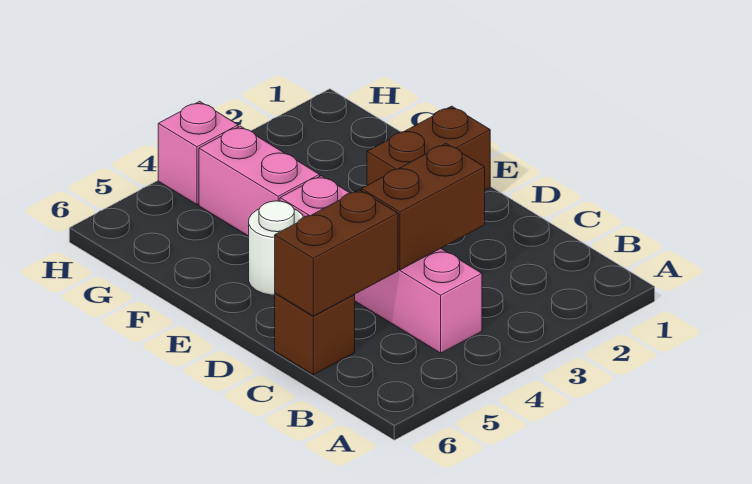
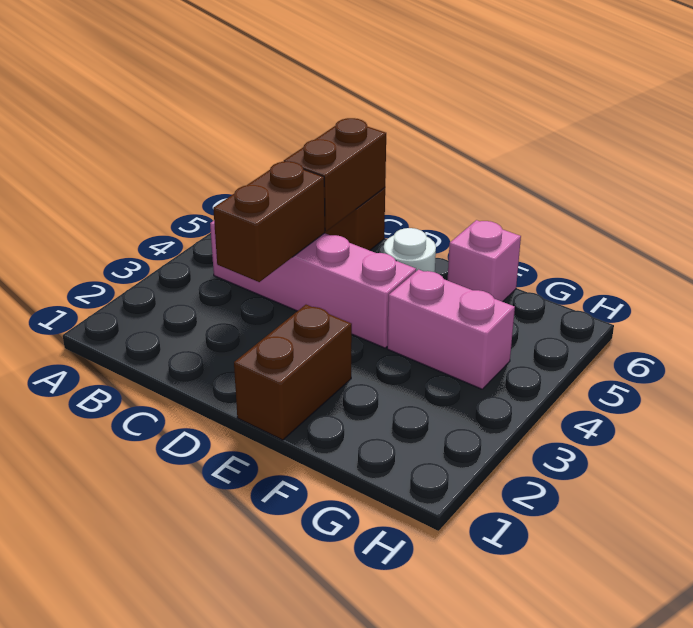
pink 1x1 brick [158,101,238,205] -> pink 1x1 brick moved to [448,220,521,302]

